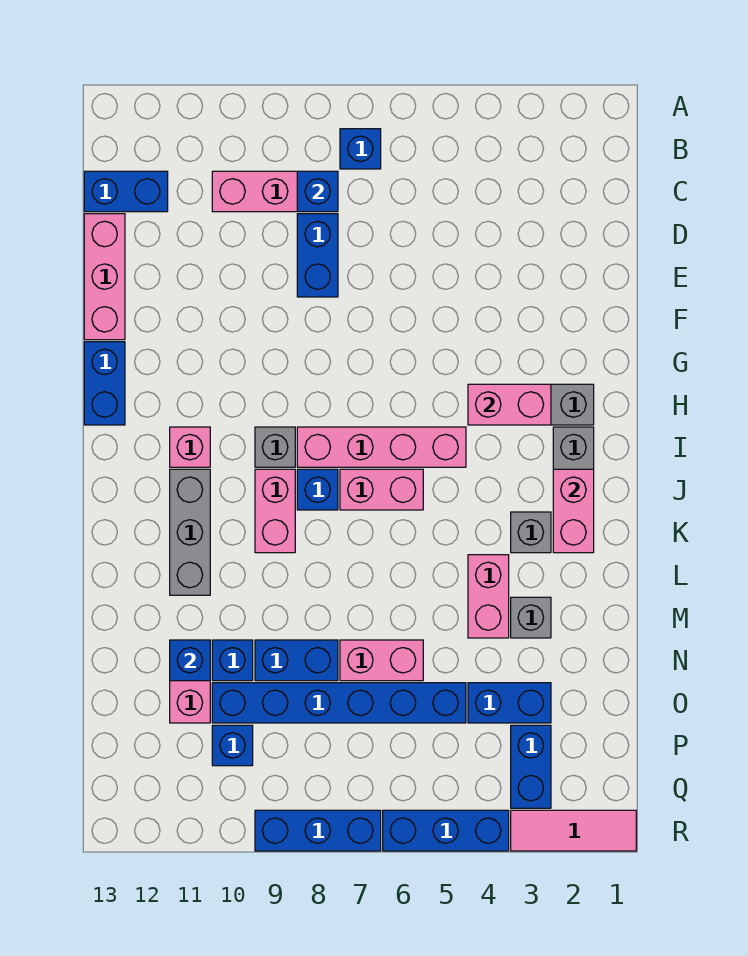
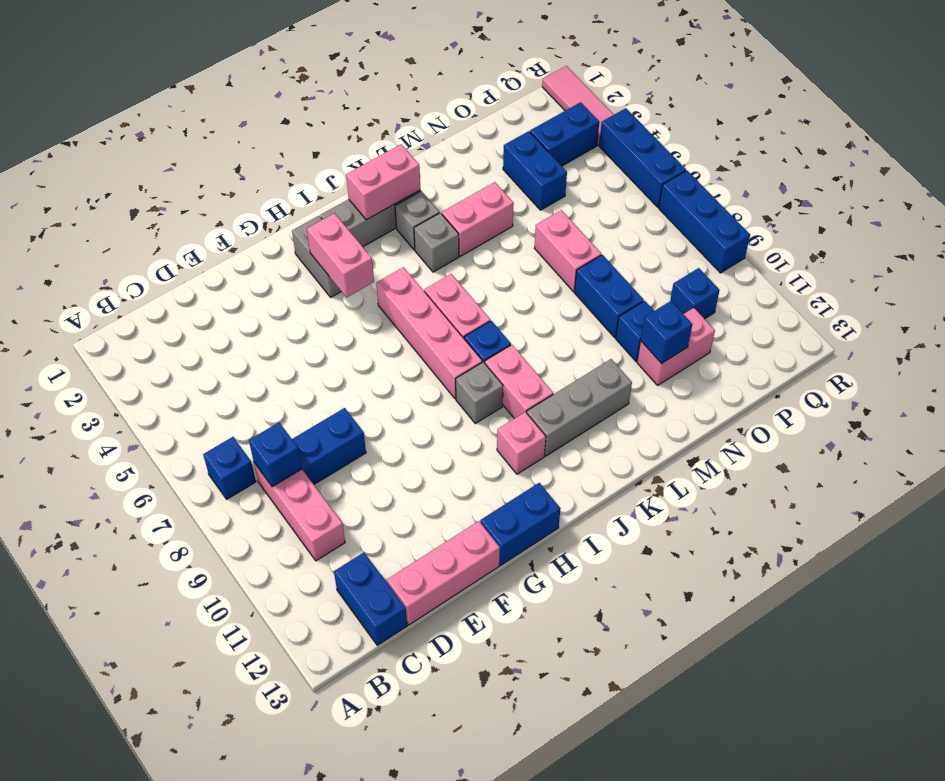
pink 1x2 brick [255,469,295,553] -> pink 1x2 brick turned to [485,345,553,419]
grey 1x1 brick [511,597,551,638] -> grey 1x1 brick moved to [414,213,459,272]
blue 1x6 brick [212,683,466,723] -> none

